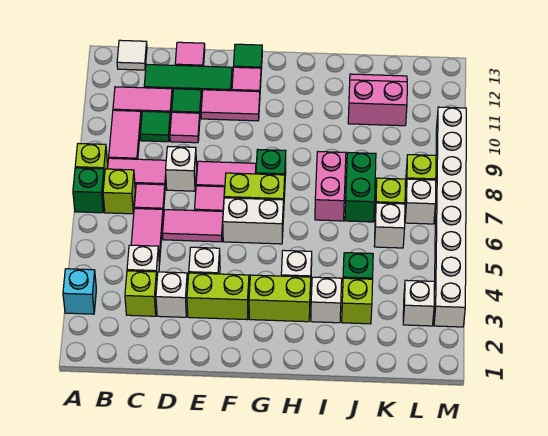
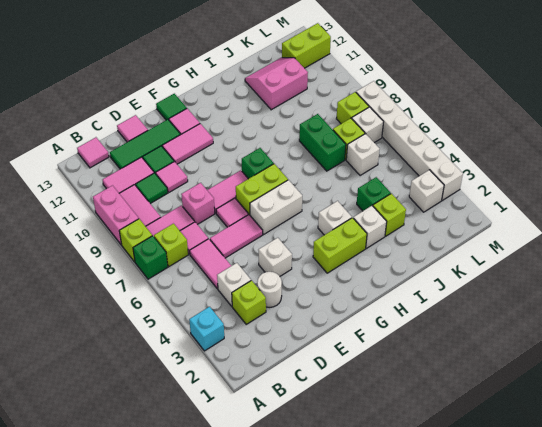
white 1x1 tile [117,40,147,70] -> pink 1x1 tile [77,137,109,168]
white 1x1 brick [156,272,188,317] -> white 1x1 round brick [257,272,282,307]
white 1x1 brick [166,147,197,191] -> pink 1x1 brick [181,183,215,224]
lime 1x2 brick [187,273,249,320] -> lime 1x2 brick moved to [282,23,331,68]
pink 1x2 brick [315,152,346,221] -> pink 1x2 brick moved to [93,186,139,245]
white 1x8 brick [434,107,466,327] -> white 1x6 brick [356,81,463,200]

